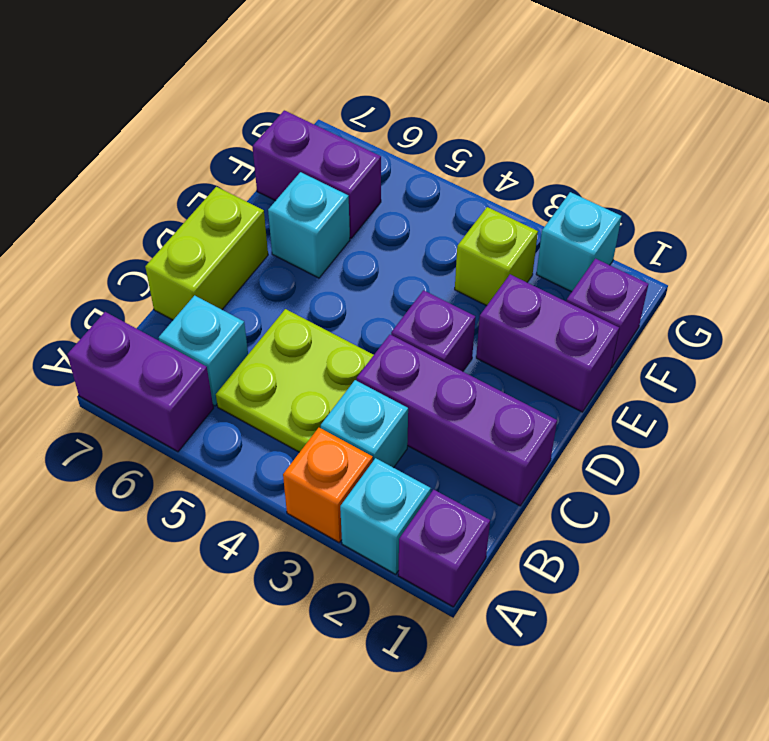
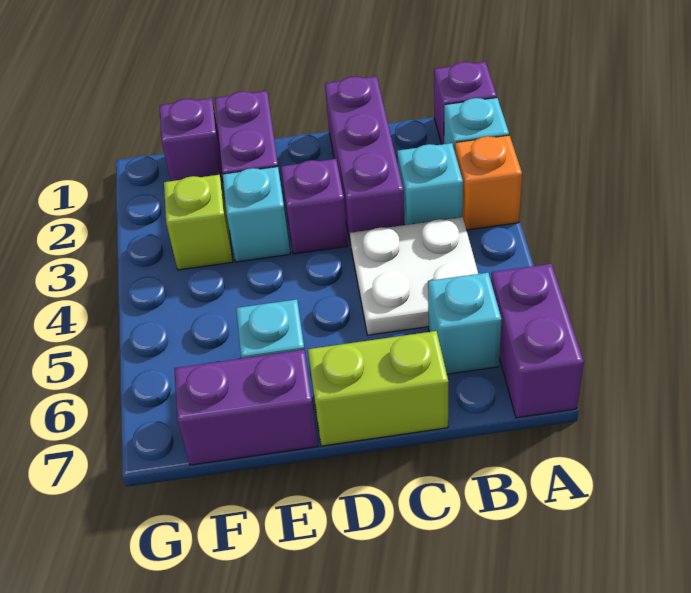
lime 2x2 plate [216,309,374,452] -> white 2x2 plate [350,217,478,335]
purple 1x2 brick [253,110,381,238] -> purple 1x2 brick turned to [174,350,318,465]
cyan 1x1 brick [536,192,621,292] -> cyan 1x1 brick moved to [223,167,290,262]

